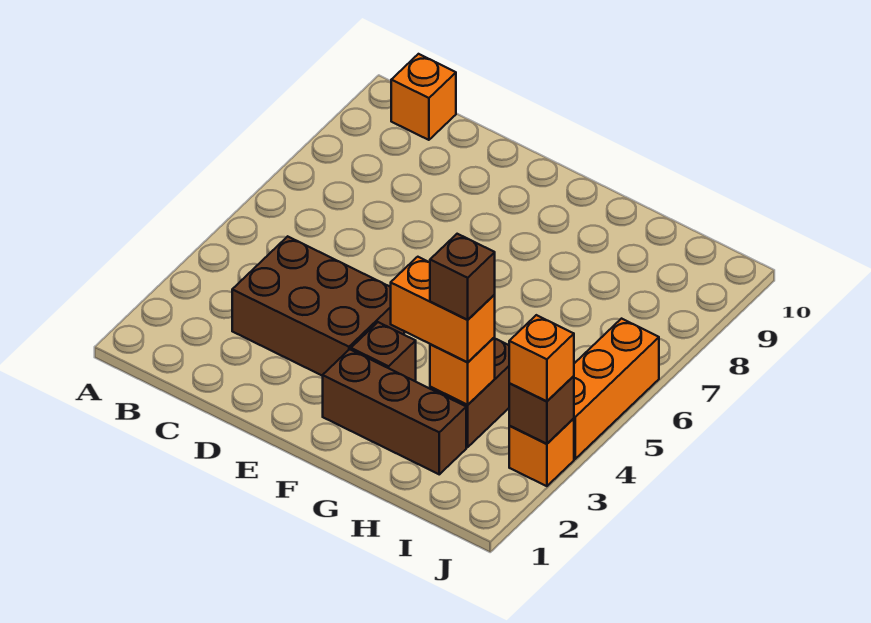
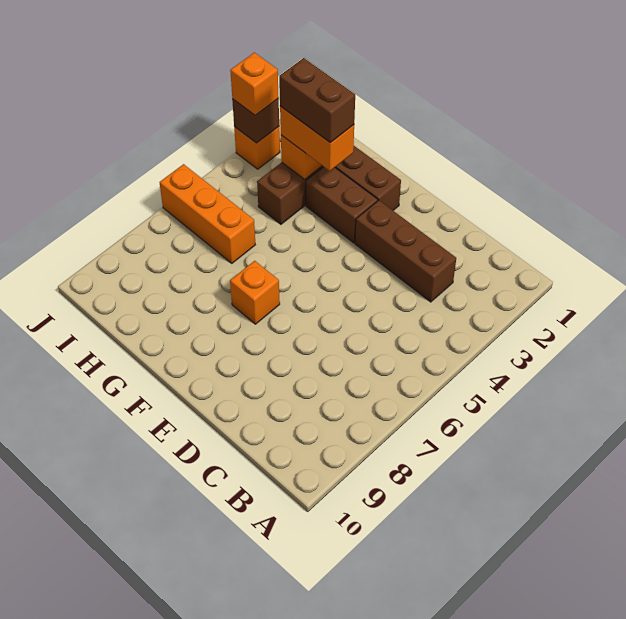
orange 1x1 brick [391,54,456,140] -> orange 1x1 brick moved to [230,261,280,324]
brown 2x3 brick [232,236,404,376] -> brown 1x3 brick [355,200,456,302]
brown 1x1 brick [351,322,416,381] -> brown 1x2 brick [306,167,378,243]
brown 1x1 brick [430,234,495,320] -> brown 1x2 brick [279,58,355,143]
orange 1x3 brick [574,319,659,459] -> orange 1x3 brick turned to [159,164,255,263]

